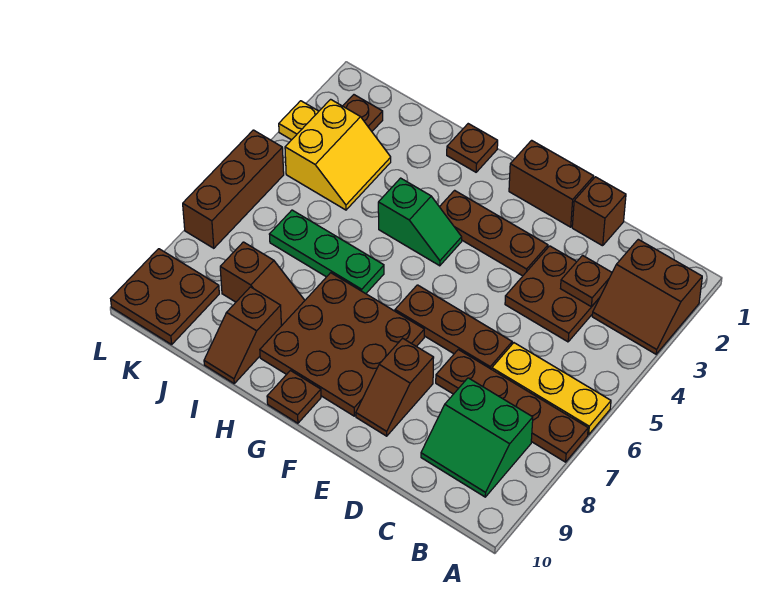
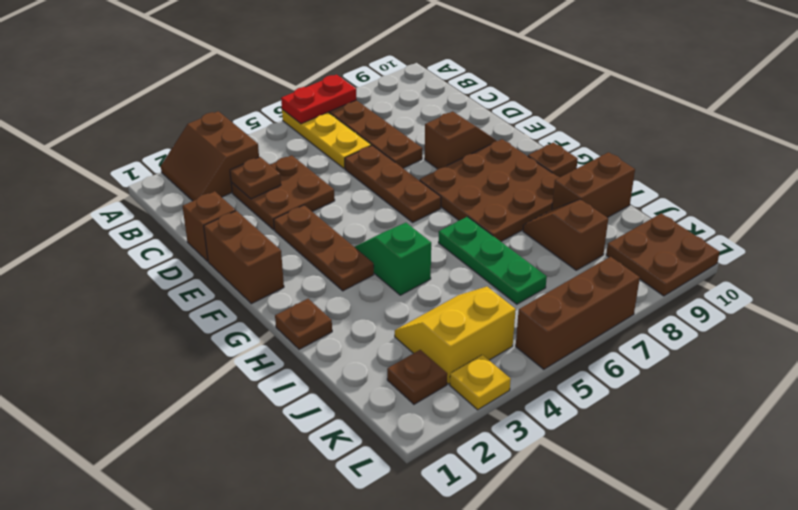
brown 2x2 slope [592,239,702,354] -> brown 2x2 slope turned to [161,111,259,201]
none -> red 1x2 plate [281,75,357,124]
green 2x2 slope [421,378,533,497] -> none
brown 1x2 slope [204,287,281,383] -> brown 1x2 brick [552,152,635,218]

